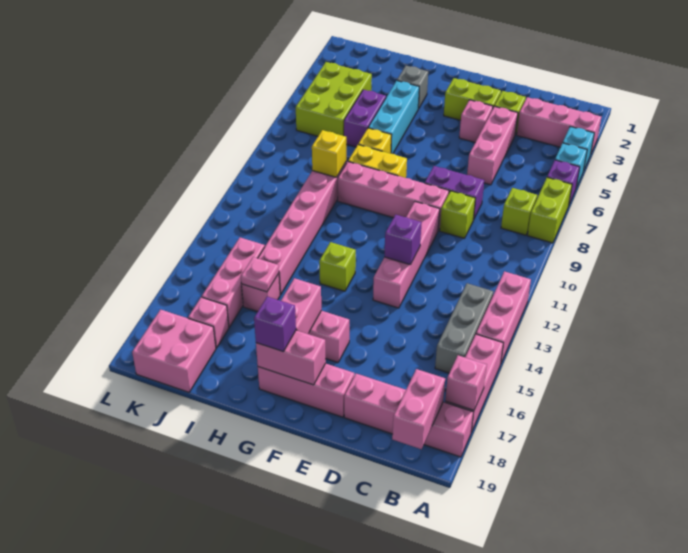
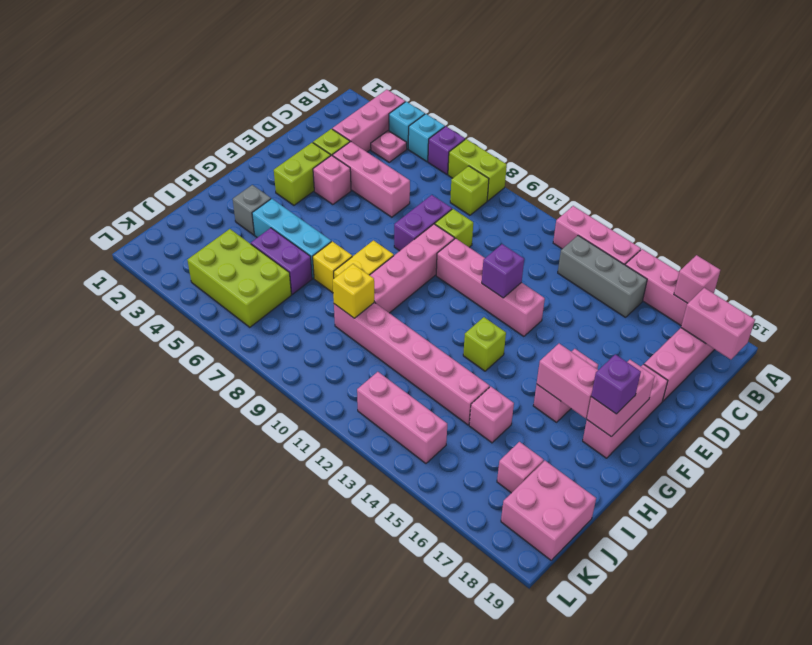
pink 1x1 plate [241,257,279,292] -> pink 1x1 plate moved to [371,131,407,162]
pink 1x3 brick [202,238,265,327] -> pink 1x3 brick moved to [357,372,447,463]

